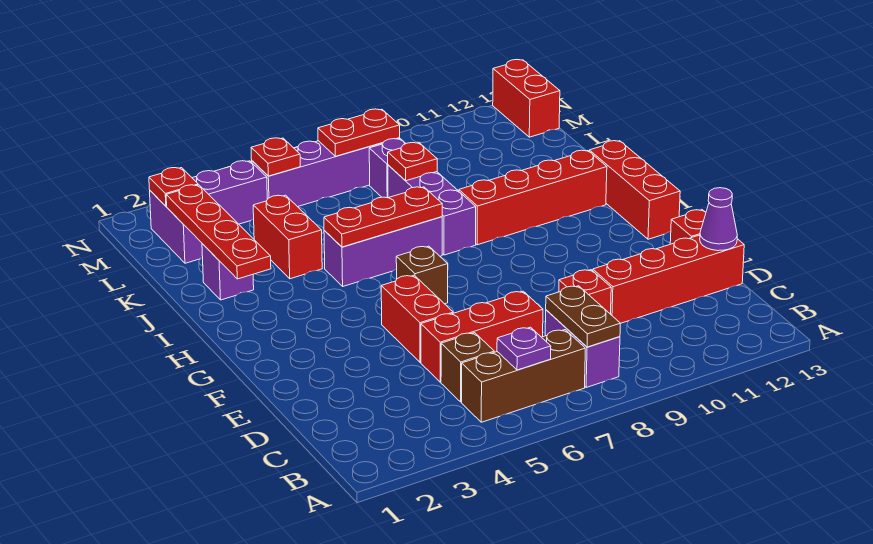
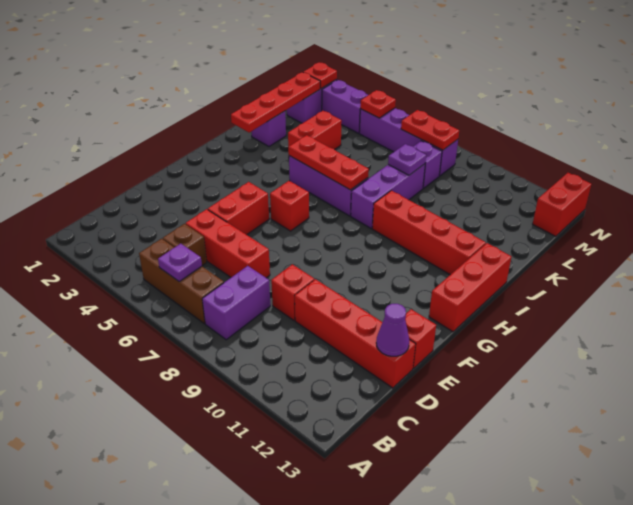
brown 1x2 plate [546,286,620,347] -> none
brown 1x1 brick [396,246,448,304] -> red 1x1 brick [270,181,309,231]
red 1x1 plate [388,143,437,181] -> purple 1x1 plate [388,144,426,175]

